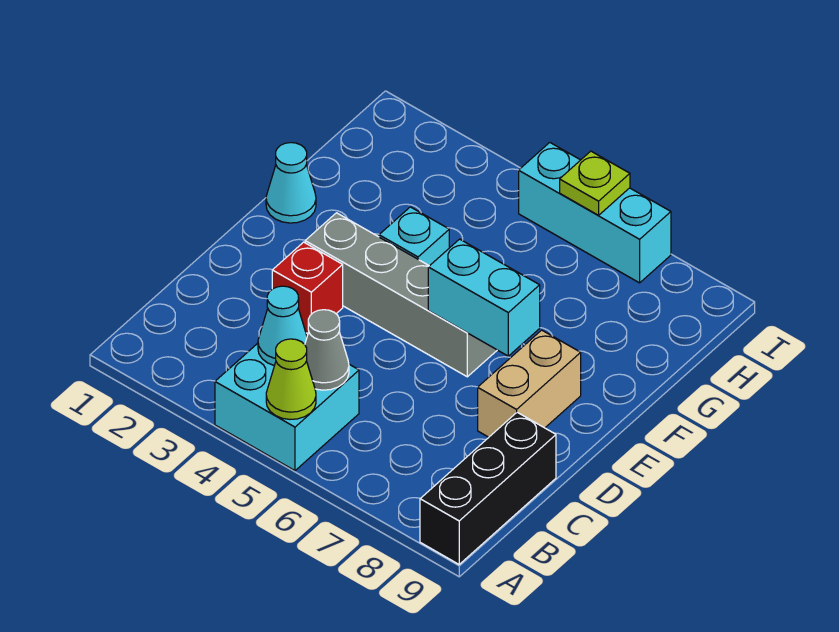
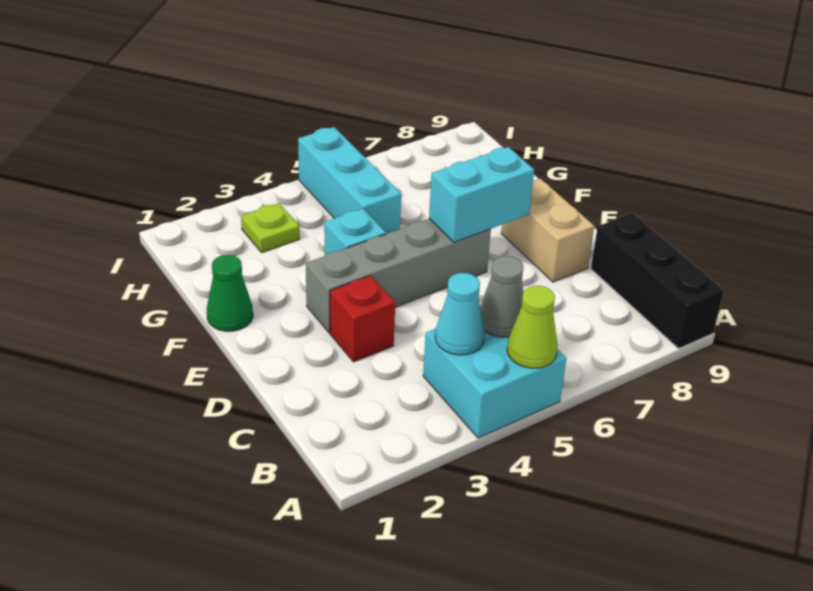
cyan 1x1 cone [266,143,316,223] -> green 1x1 cone [207,255,253,331]
cyan 1x3 brick [519,143,671,283] -> cyan 1x3 brick turned to [298,127,401,234]
lime 1x1 plate [560,151,630,215] -> lime 1x1 plate moved to [241,203,300,253]

